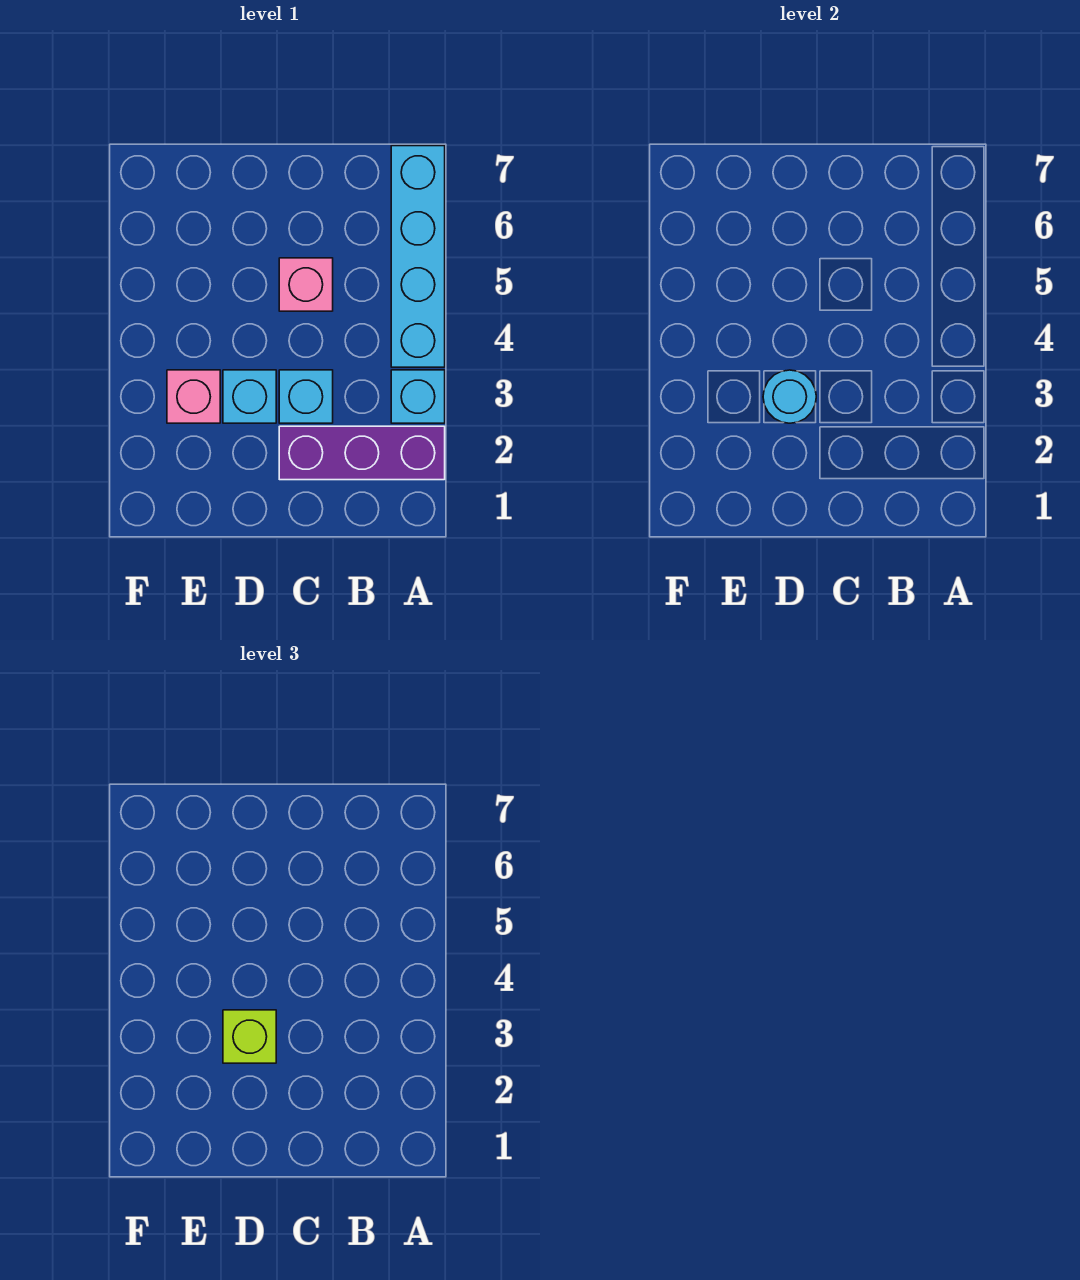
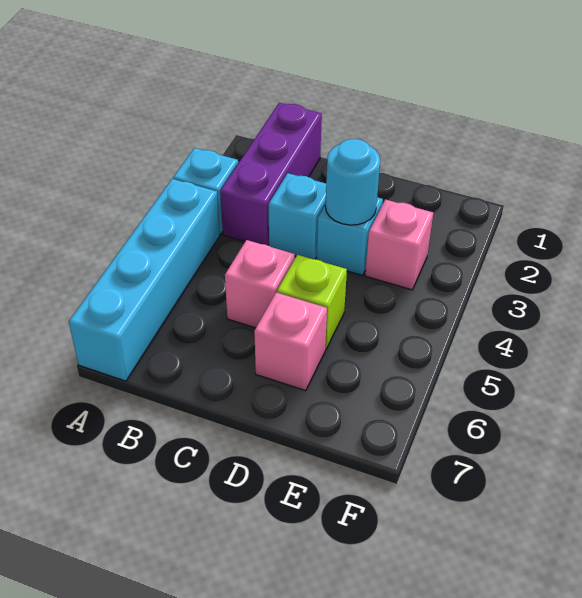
purple 1x3 brick [279,426,445,480] -> purple 1x3 brick turned to [220,103,322,245]
lime 1x1 brick [223,1010,276,1063] -> lime 1x1 brick moved to [277,255,347,350]
none -> pink 1x1 brick [254,292,327,391]

